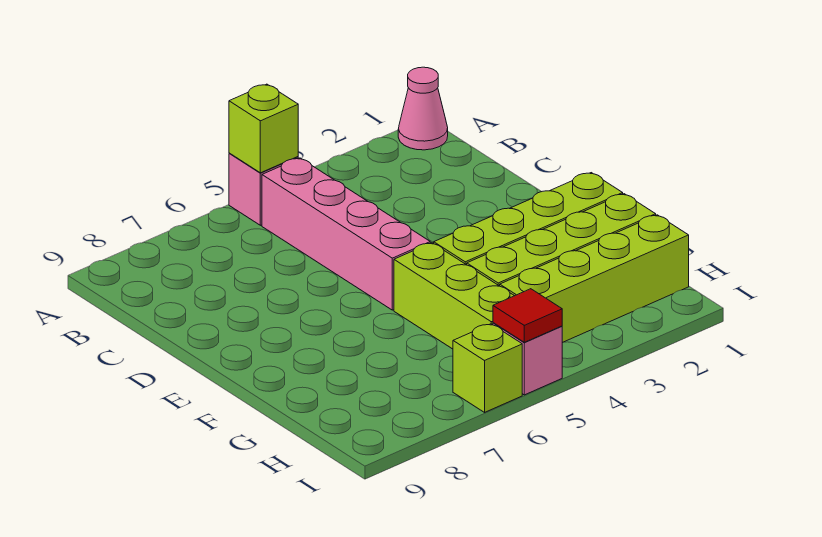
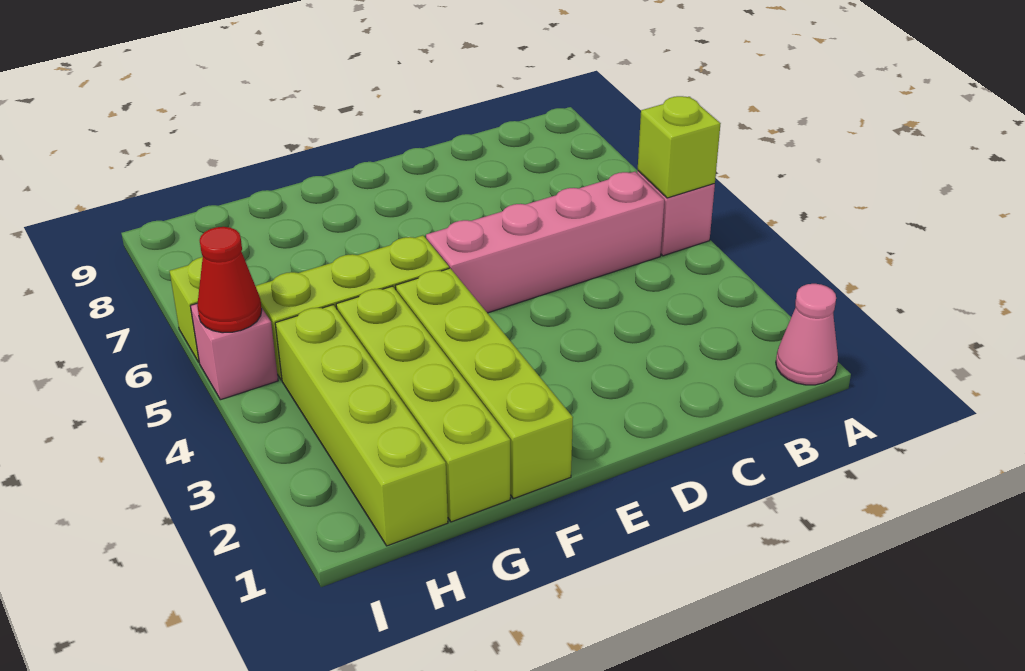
red 1x1 tile [493,289,562,342] -> red 1x1 cone [197,227,262,333]

